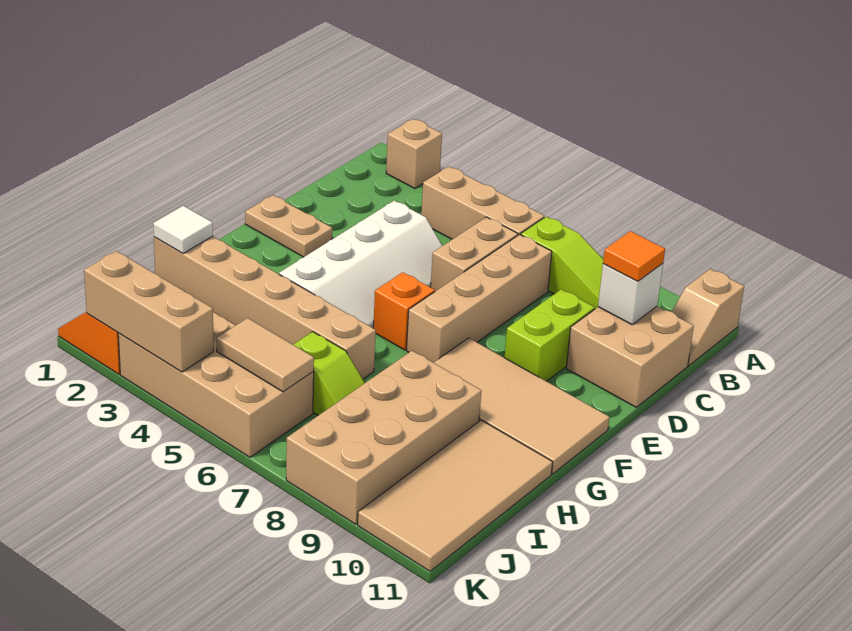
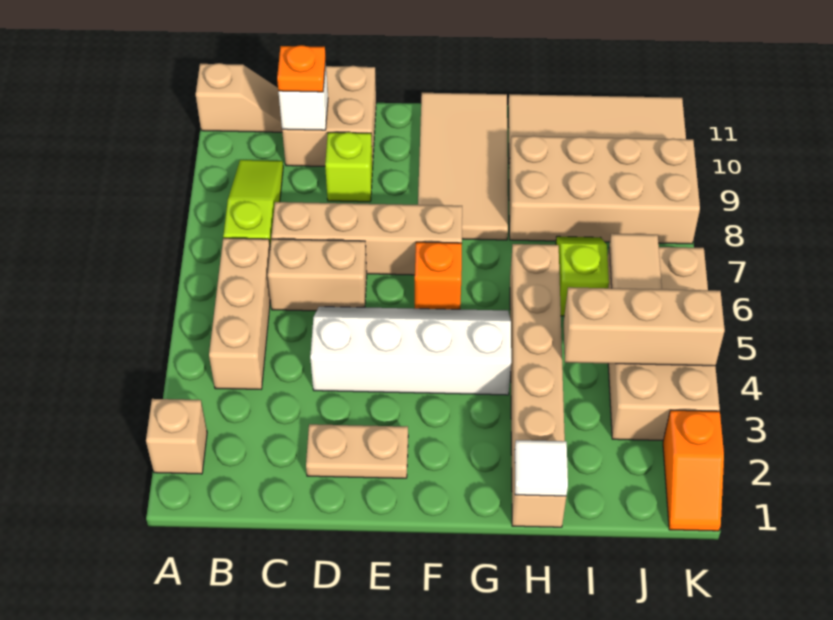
orange 1x1 tile [603,231,665,281] -> orange 1x1 plate [277,45,326,92]
lime 1x2 brick [504,289,595,381] -> lime 1x1 brick [325,132,373,202]
tan 1x2 plate [245,195,332,257] -> tan 1x2 plate turned to [306,424,408,478]
tan 1x3 brick [84,251,214,372] -> tan 1x3 brick turned to [563,287,725,366]

